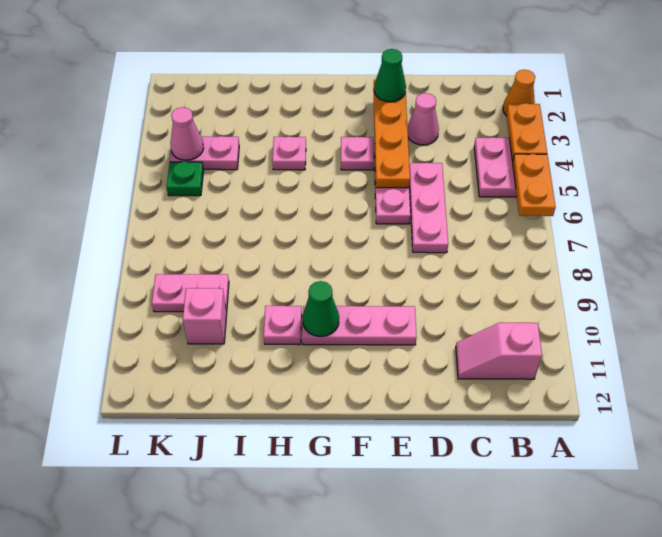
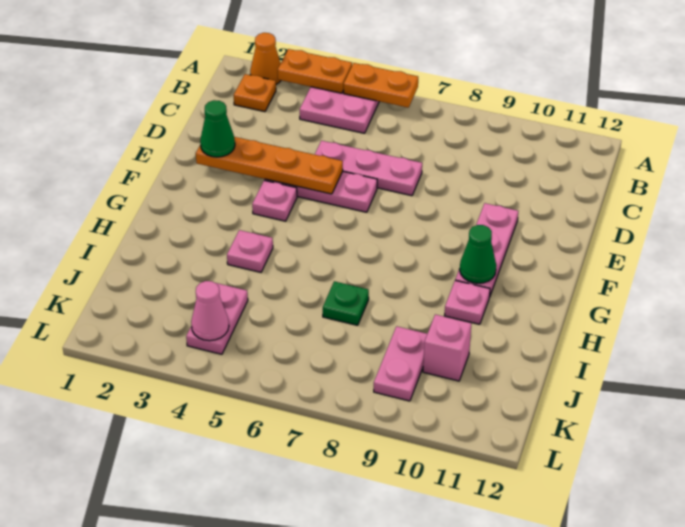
none -> orange 1x1 plate [234,74,276,112]
pink 1x2 slope [456,323,542,379] -> none
pink 1x1 cone [407,93,439,145] -> none
green 1x1 plate [167,162,204,196] -> green 1x1 plate moved to [323,281,369,325]

